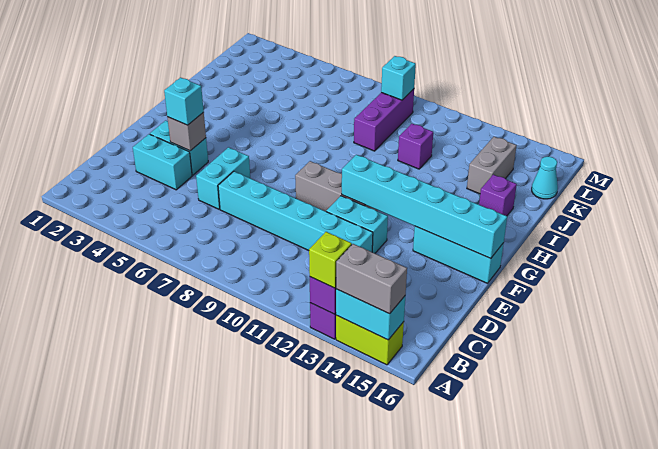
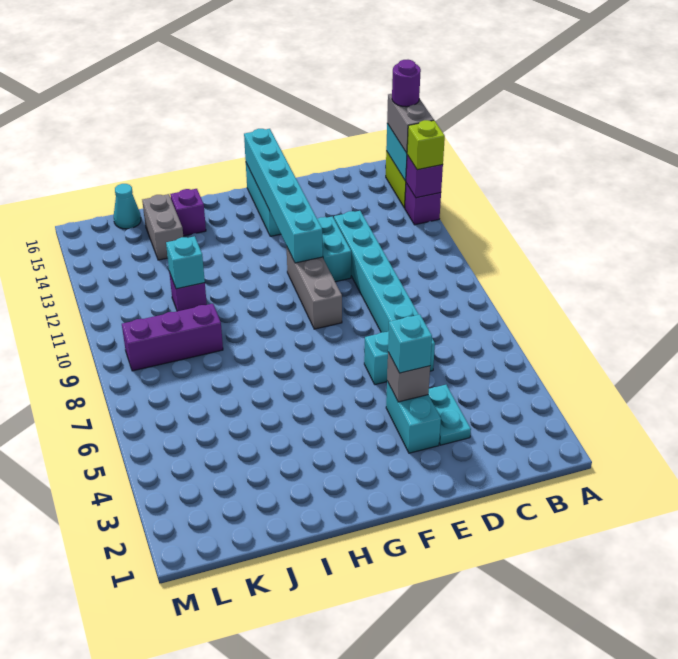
none -> purple 1x1 round brick [392,60,421,107]
cyan 1x2 brick [133,134,192,190] -> cyan 1x2 plate [428,385,471,445]
grey 1x2 brick [467,137,517,194] -> grey 1x2 brick turned to [142,194,183,260]
cyan 1x1 brick [381,56,416,100] -> cyan 1x1 brick moved to [166,236,205,289]

